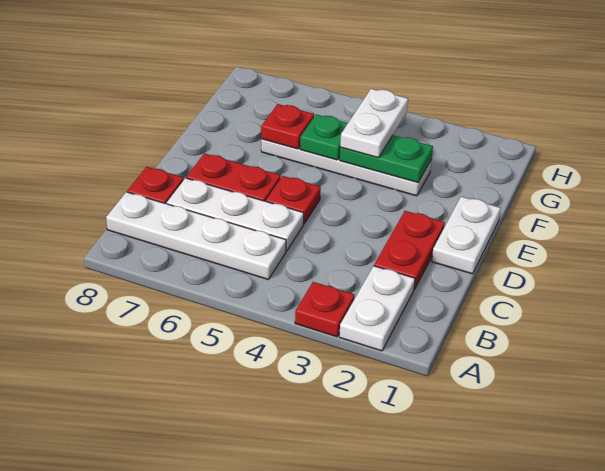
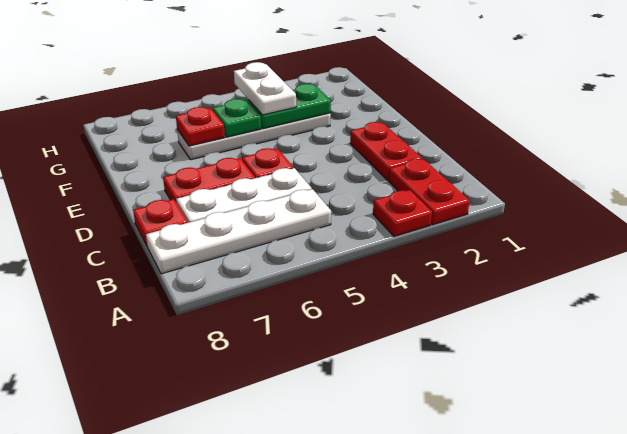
white 1x2 plate [339,266,415,351] -> red 1x2 plate [389,159,470,225]
white 1x2 plate [432,197,501,274] -> none

